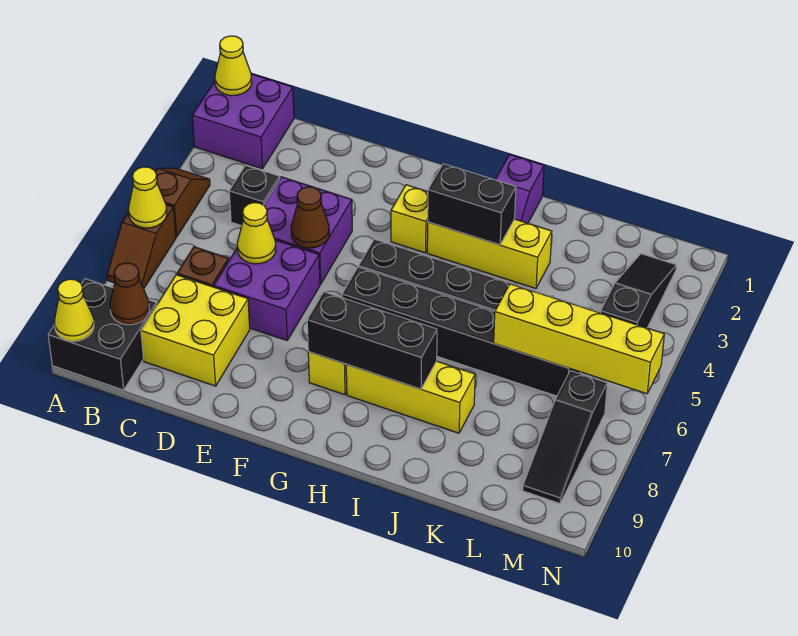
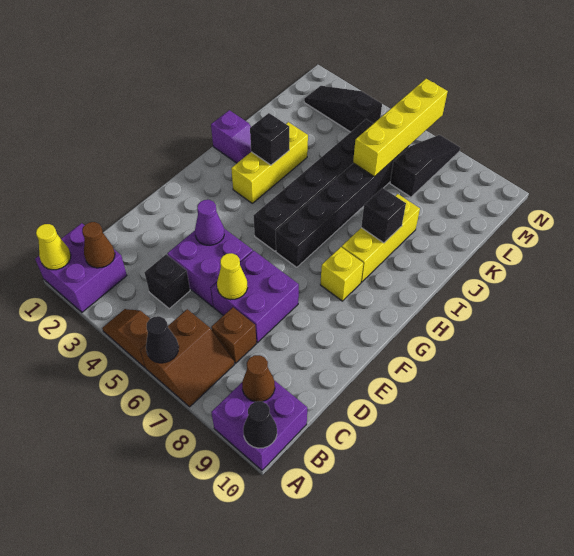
brown 1x2 slope [107,205,176,289] -> brown 2x2 slope [140,309,234,407]
yellow 1x1 cone [129,167,167,228] -> black 1x1 cone [146,316,179,363]
black 2x2 brick [48,279,157,390] -> purple 2x2 brick [211,381,307,470]
yellow 1x1 cone [55,279,94,341] -> black 1x1 cone [243,401,277,448]
yellow 2x2 brick [141,275,250,386] -> none
none -> purple 1x1 cone [195,200,224,245]
brown 1x1 cone [291,187,329,248] -> brown 1x1 cone moved to [82,222,115,268]
yellow 1x1 brick [391,185,428,253] -> none
black 1x3 brick [307,292,437,389] -> black 1x1 brick [361,188,406,243]
black 1x2 brick [428,164,516,245] -> black 1x1 brick [250,113,289,165]
black 1x3 slope [523,371,607,503] -> black 1x3 slope turned to [390,135,460,197]

